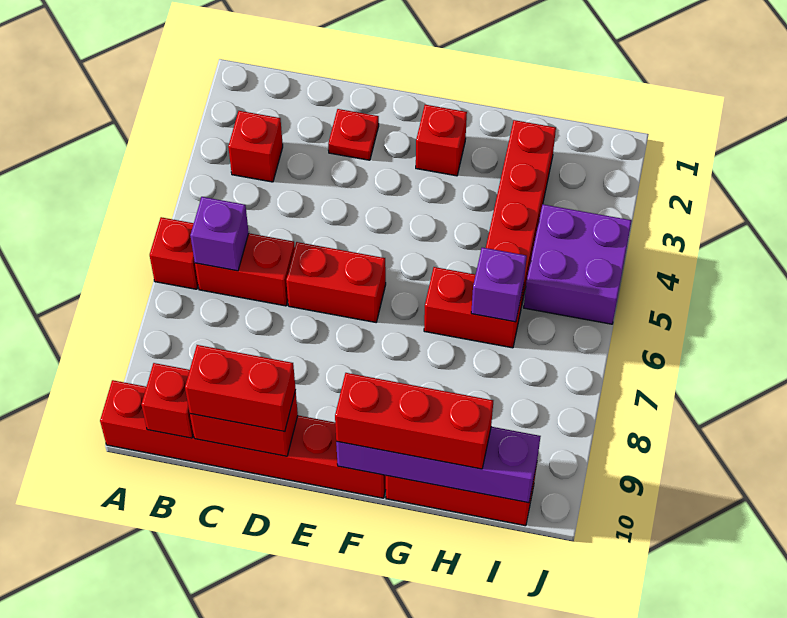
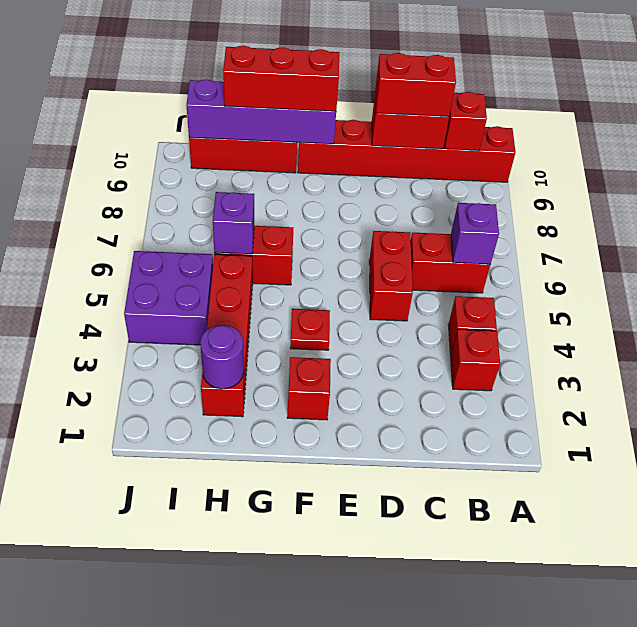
red 1x1 brick [150,217,198,289] -> red 1x1 brick moved to [448,296,497,355]
red 1x1 plate [328,109,379,160] -> red 1x1 plate moved to [290,309,330,350]
red 1x2 brick [286,242,386,322] -> red 1x2 brick turned to [369,231,413,321]
none -> purple 1x1 round brick [200,325,244,389]

